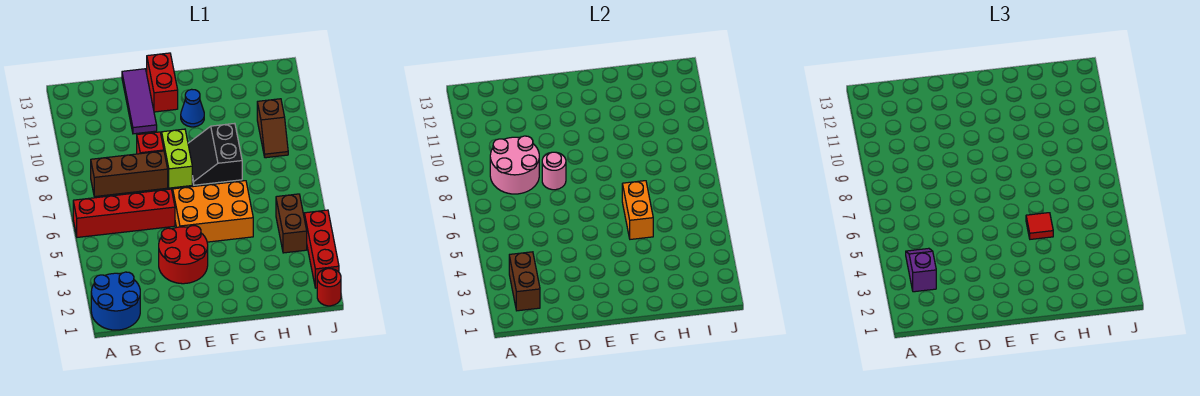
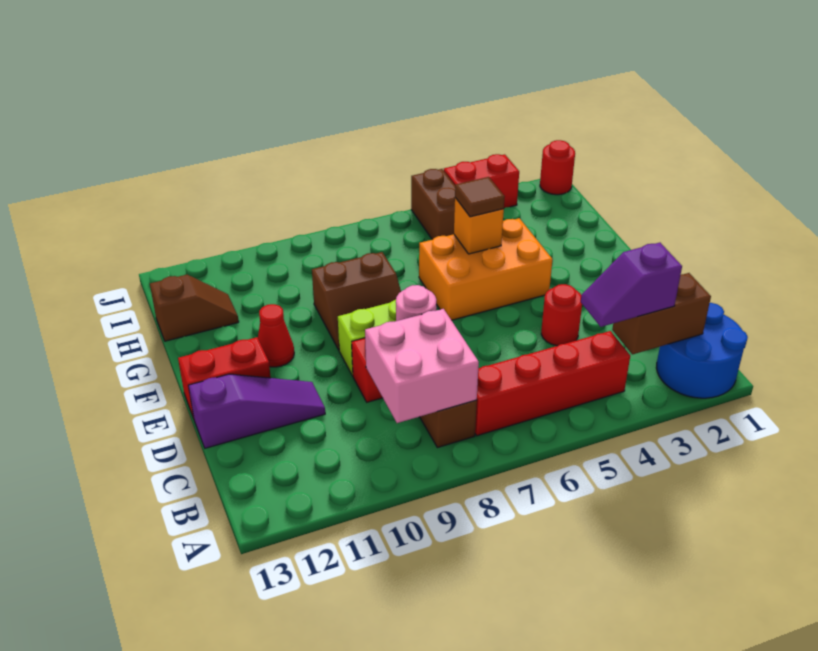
red 1x4 brick [73,189,175,237] -> red 1x4 brick turned to [475,331,630,436]
pink 2x2 round brick [490,136,539,194] -> pink 2x2 brick [365,309,479,423]
red 2x2 round brick [159,226,208,284] -> red 1x1 round brick [541,284,582,346]
purple 1x3 tile [122,69,157,134] -> purple 1x3 slope [188,374,325,448]
orange 2x3 brick [173,181,253,242] -> orange 2x3 brick turned to [419,218,553,320]
black 2x2 slope [188,123,242,185] -> brown 2x2 slope [312,252,401,350]
blue 1x1 cone [181,89,204,127] -> red 1x1 cone [258,304,294,367]
orange 1x2 brick [622,181,653,239] -> orange 1x1 brick [454,198,504,254]
red 1x1 tile [1026,213,1053,239] -> brown 1x1 tile [455,177,505,217]
brown 1x2 brick [276,194,307,253] -> brown 1x2 brick turned to [411,169,455,240]
brown 1x2 slope [257,99,288,158] -> brown 1x2 slope moved to [150,275,239,341]
red 1x3 brick [304,210,339,288] -> red 1x2 brick [444,154,519,208]

